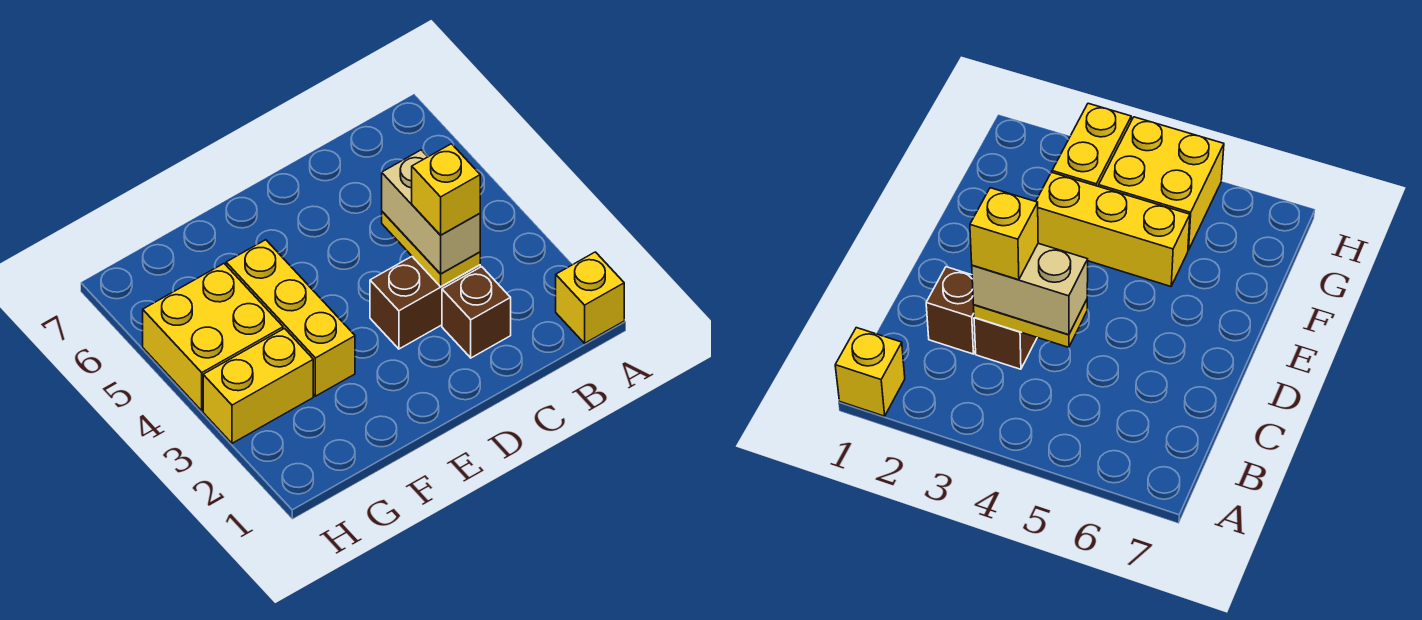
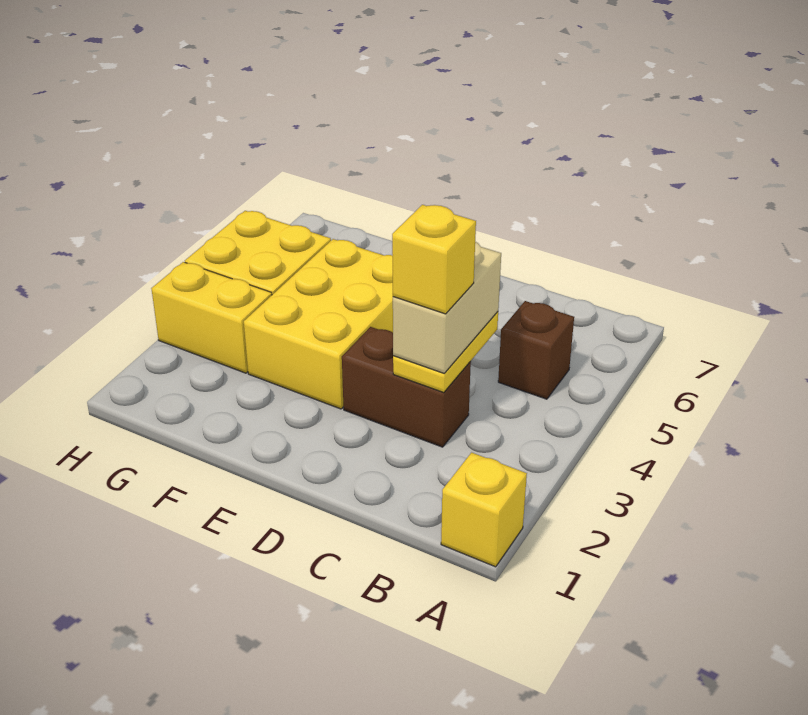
brown 1x1 brick [442,267,511,358] -> brown 1x1 brick moved to [498,301,574,399]
yellow 1x3 brick [226,240,355,396] -> yellow 2x3 brick [244,239,393,409]

